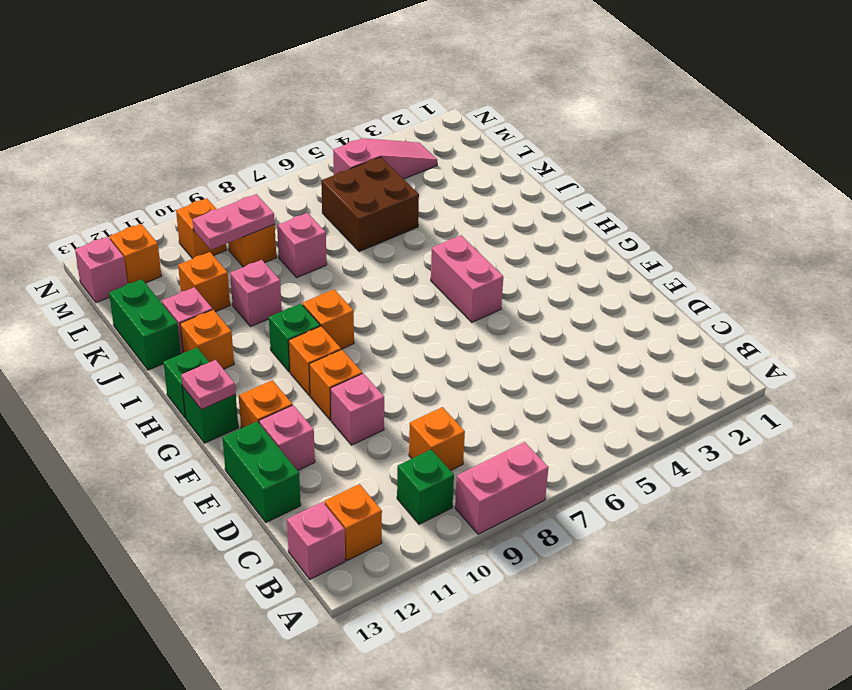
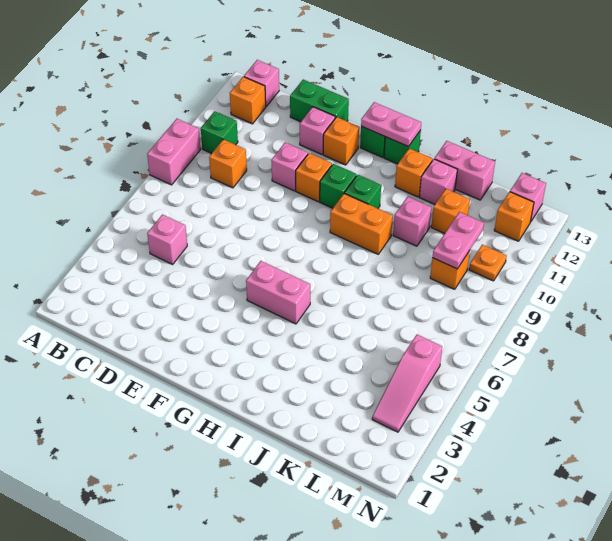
orange 1x1 brick [289,326,341,396] -> green 1x1 brick [320,164,357,208]
pink 1x1 plate [181,360,236,409] -> pink 1x2 plate [361,102,421,147]
orange 1x1 brick [302,289,354,349] -> orange 1x2 brick [330,193,393,254]
green 1x2 brick [109,279,181,370] -> pink 1x2 brick [434,141,495,200]
brown 2x2 brick [321,157,419,252] -> none
pink 1x1 brick [277,213,327,277] -> pink 1x1 brick moved to [147,215,187,264]
orange 1x1 brick [176,198,226,259] -> orange 1x1 plate [469,245,507,281]

